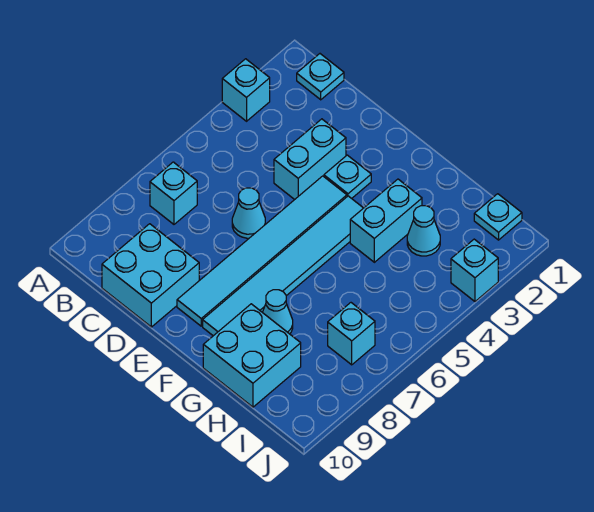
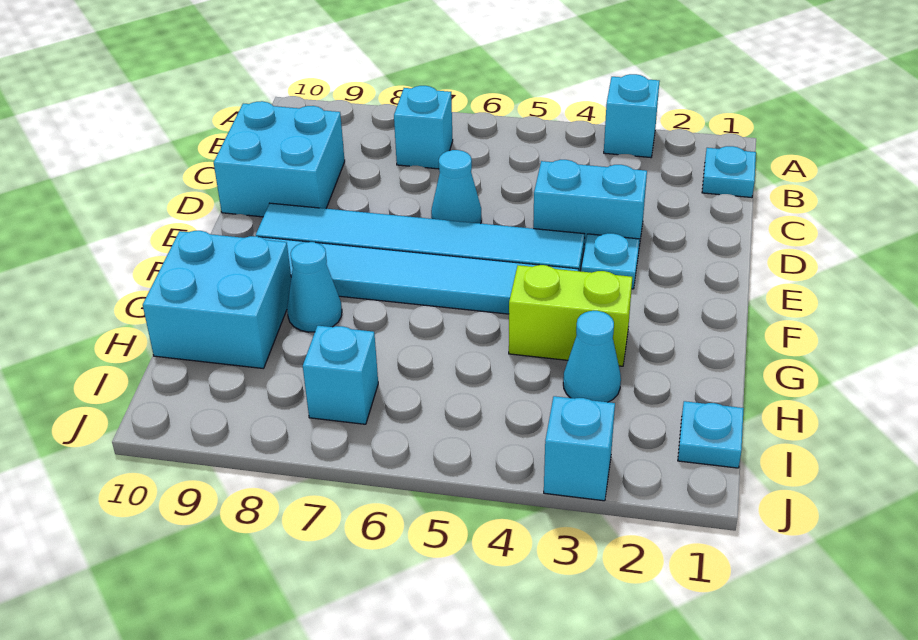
cyan 1x2 brick [350,179,422,262] -> lime 1x2 brick [509,265,632,366]

